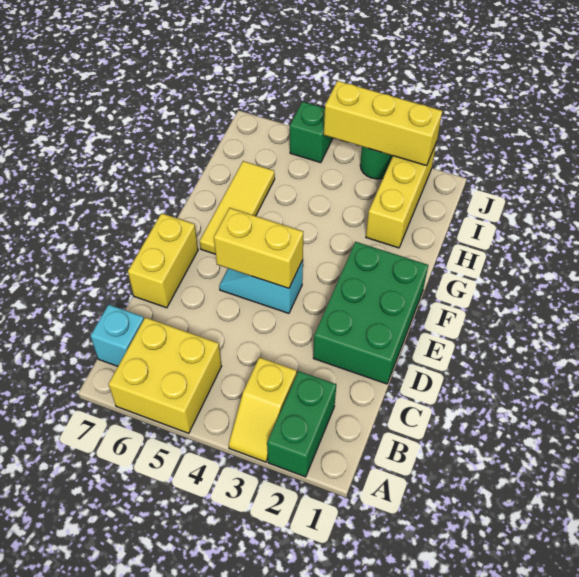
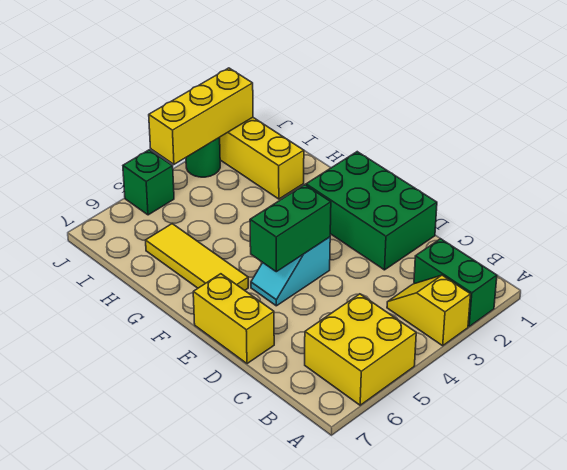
yellow 1x2 slope [229,357,297,462] -> yellow 1x2 slope turned to [387,275,471,346]
cyan 1x1 brick [90,305,144,366] -> none
yellow 1x2 brick [214,208,303,288] -> green 1x2 brick [250,185,331,272]

